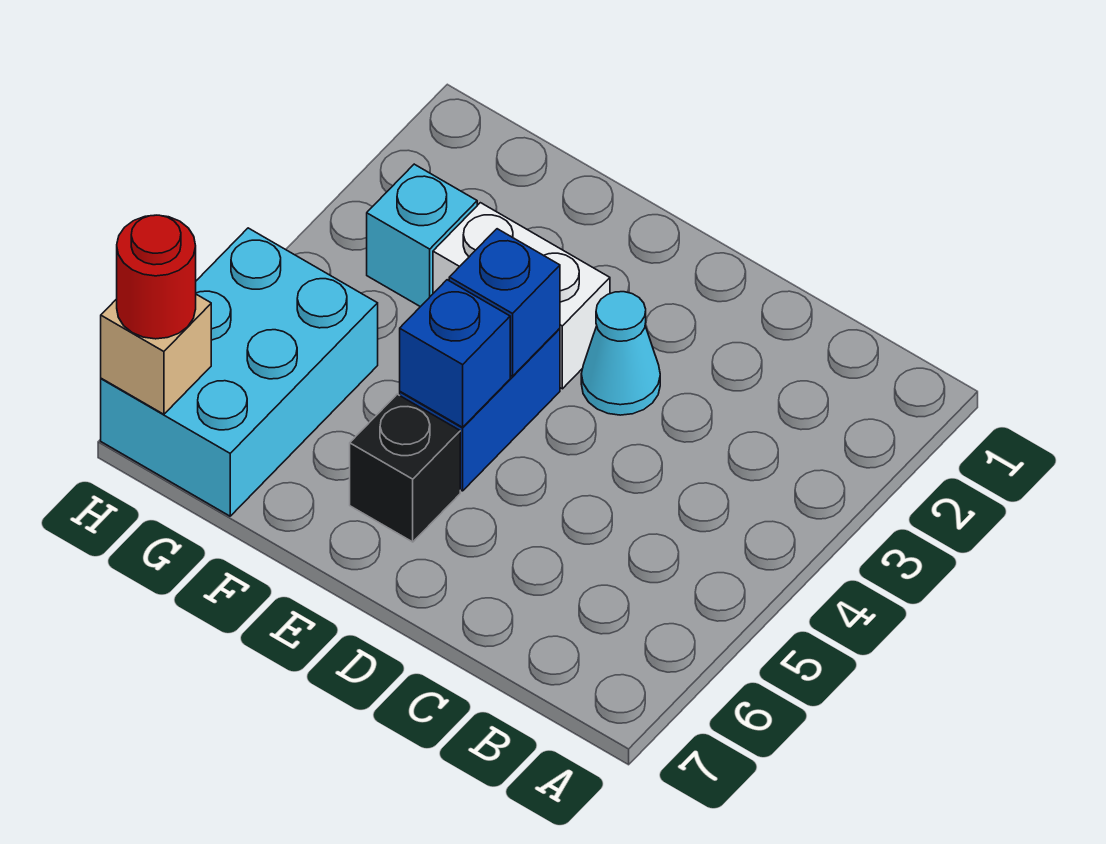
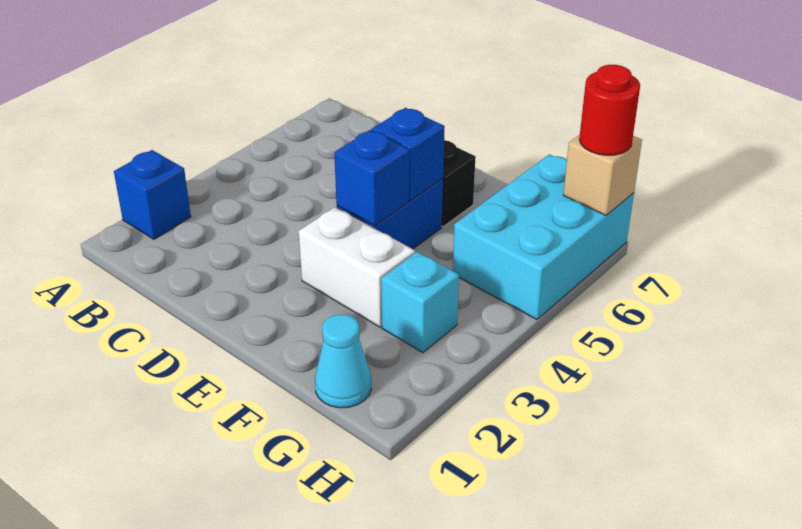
none -> blue 1x1 brick [114,150,191,239]
cyan 1x1 cone [581,292,660,415] -> cyan 1x1 cone moved to [315,314,371,408]

